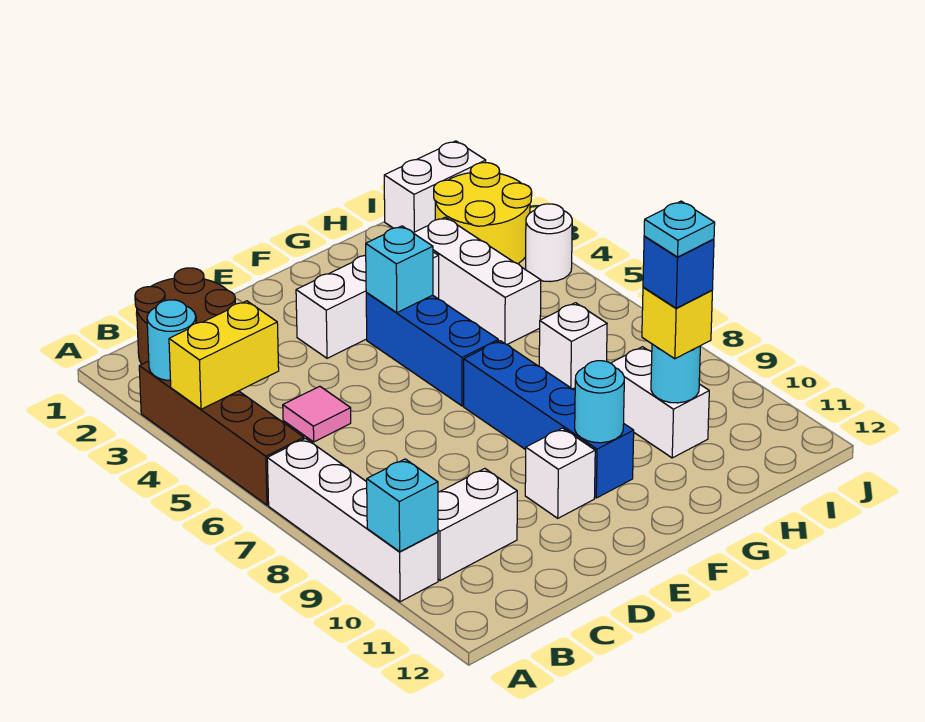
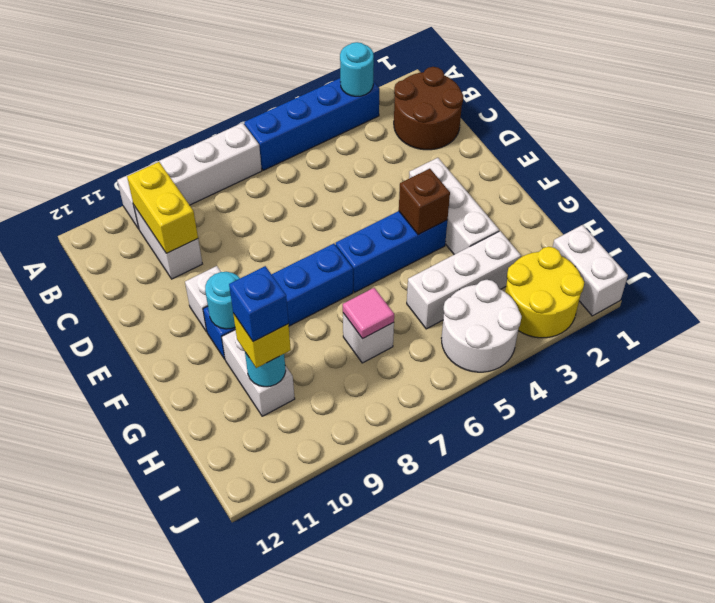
brown 1x4 brick [139,361,304,505] -> blue 1x4 brick [244,78,379,170]
yellow 1x2 brick [169,301,279,409] -> yellow 1x2 brick moved to [127,162,198,253]
cyan 1x1 brick [367,459,438,552] -> none
pink 1x1 tile [283,386,351,442] -> pink 1x1 tile moved to [343,288,394,339]
cyan 1x1 brick [366,226,433,313] -> brown 1x1 brick [399,169,450,235]
white 1x2 brick [611,347,709,458] -> white 1x2 brick turned to [222,329,295,416]
cyan 1x1 plate [644,201,715,257] -> none
white 1x1 round brick [526,204,572,282] -> white 2x2 round brick [441,280,522,372]

